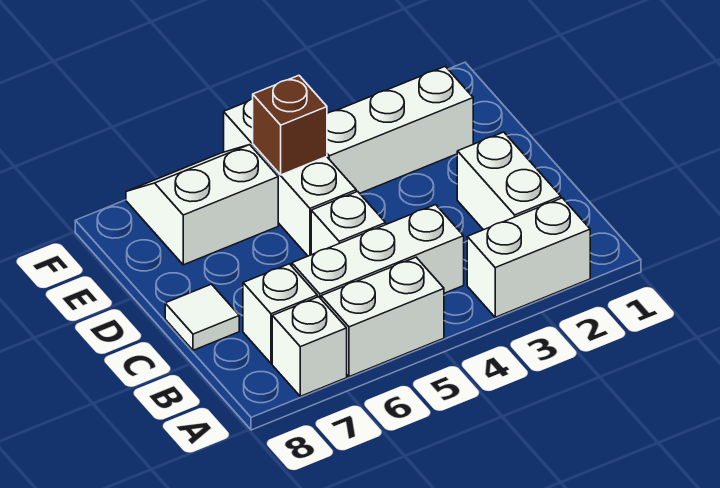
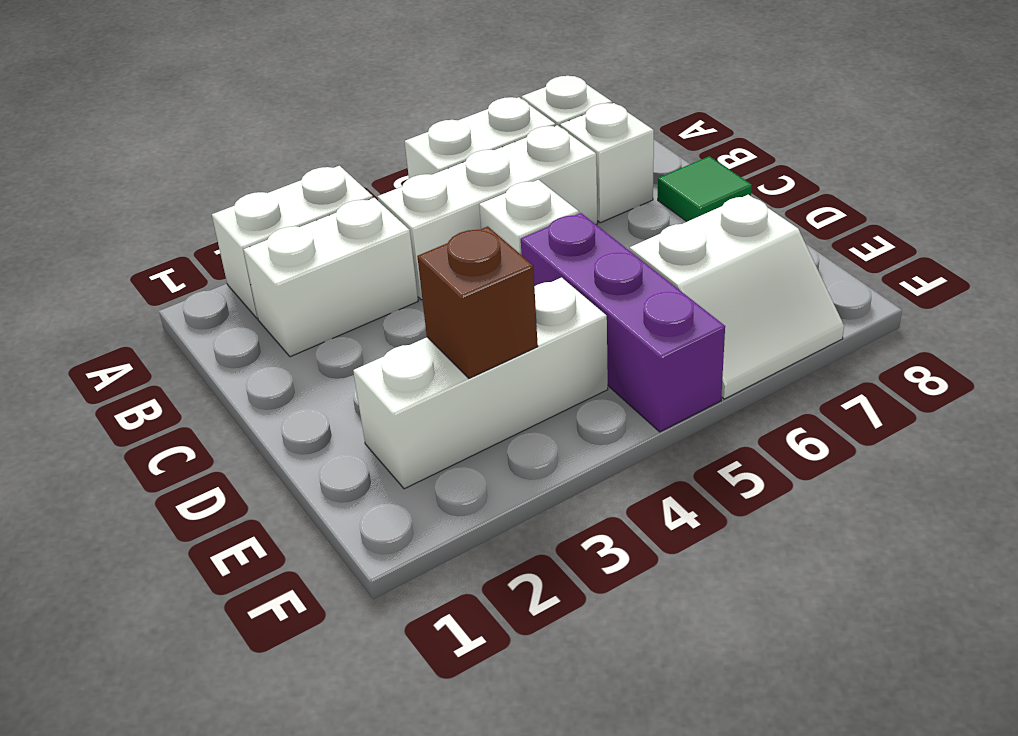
white 1x2 brick [457,132,561,230] -> white 1x2 brick turned to [244,198,418,357]
white 1x1 tile [165,284,239,350] -> green 1x1 tile [658,156,752,221]
white 1x3 brick [224,99,356,256] -> purple 1x3 brick [521,213,725,432]
brown 1x1 brick [253,76,327,175] -> brown 1x1 brick moved to [417,226,538,378]

